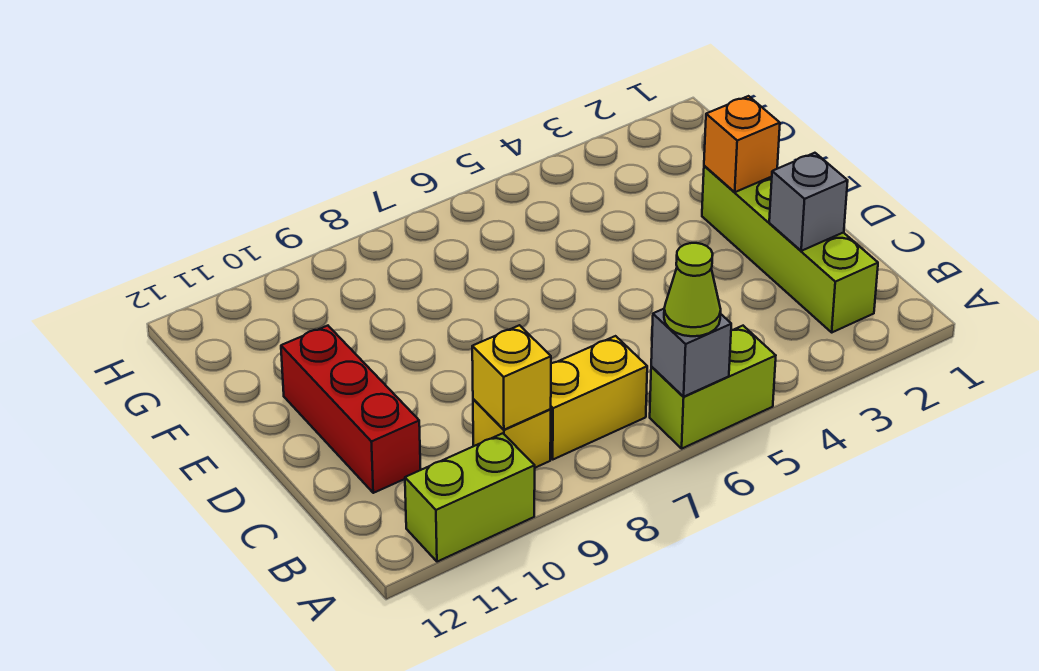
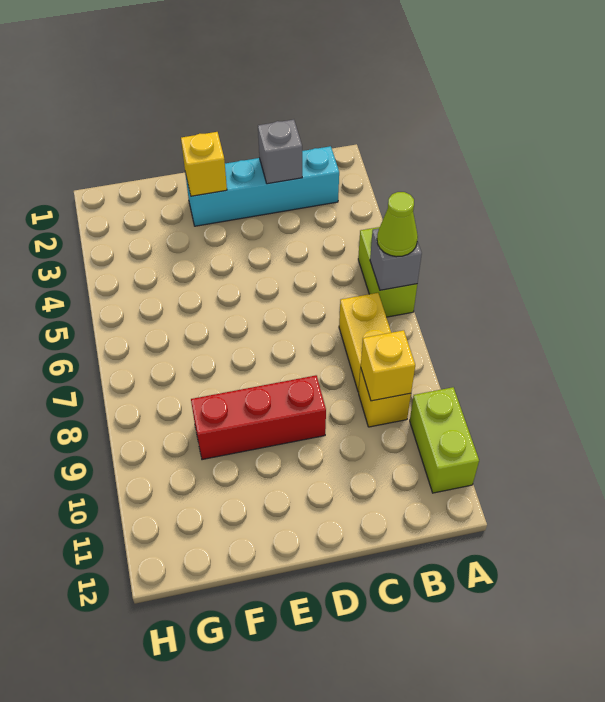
lime 1x4 brick [702,166,878,332] -> cyan 1x4 brick [185,146,339,226]
red 1x3 brick [281,326,421,493] -> red 1x3 brick moved to [191,375,326,460]
orange 1x1 brick [704,96,780,192] -> yellow 1x1 brick [181,132,227,196]

